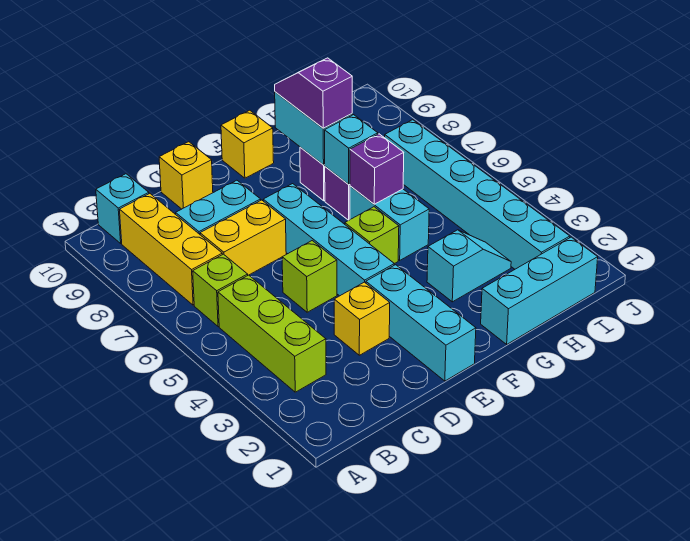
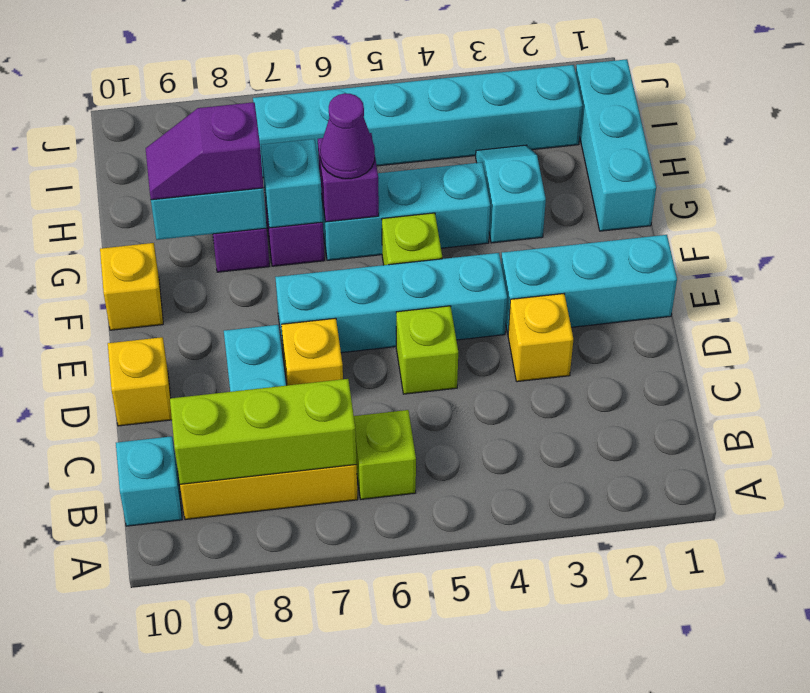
lime 1x3 brick [218,275,326,392] -> lime 1x3 brick moved to [170,379,357,484]
yellow 1x2 brick [200,200,286,275] -> yellow 1x1 brick [281,318,343,385]
cyan 1x2 brick [350,186,429,260] -> cyan 1x3 brick [322,162,490,260]
none -> purple 1x1 cone [320,93,375,179]

